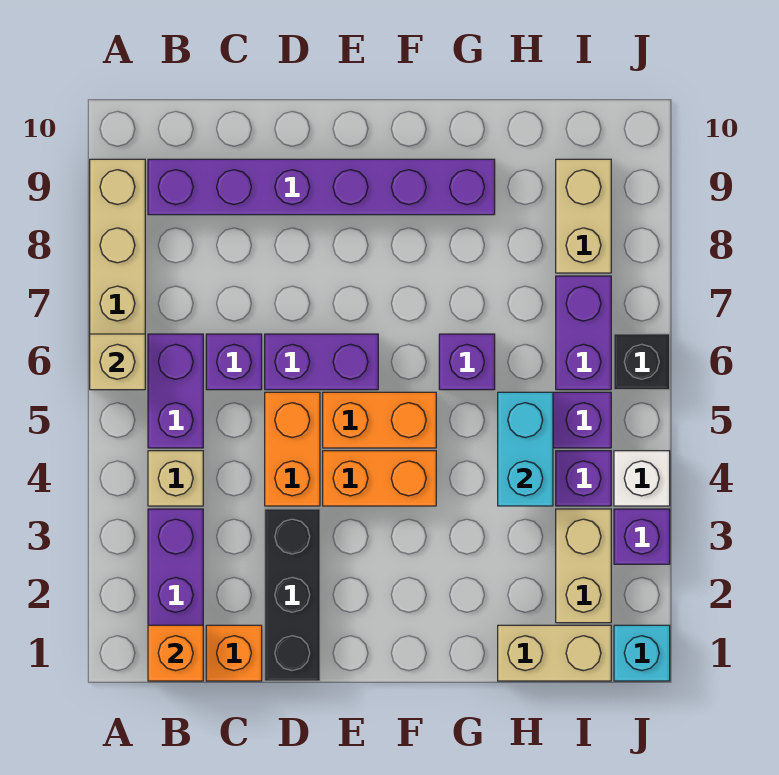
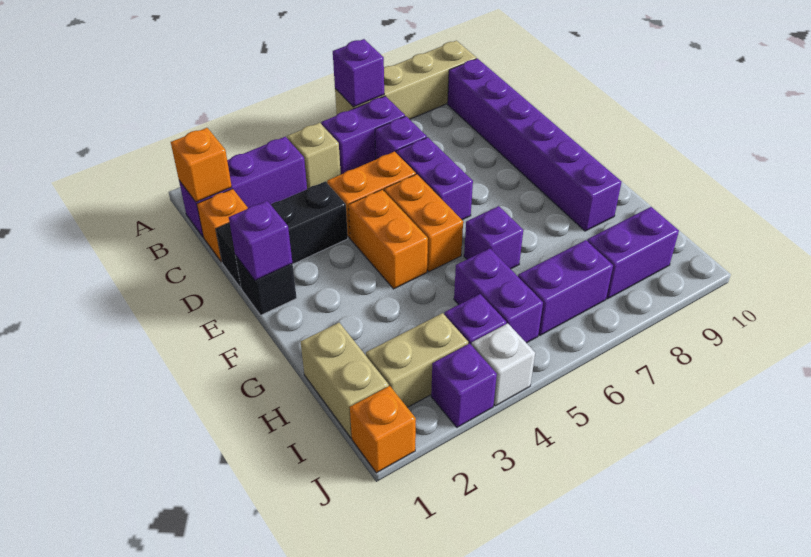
tan 1x1 brick [90,334,145,390] -> purple 1x1 brick [333,39,384,107]
none -> purple 1x1 brick [229,201,292,280]
cyan 1x2 brick [498,392,553,506] -> none
tan 1x2 brick [556,159,611,273] -> purple 1x2 brick [587,207,679,299]
cyan 1x1 brick [614,625,670,681] -> orange 1x1 brick [350,386,416,473]
black 1x1 brick [614,334,670,390] -> black 1x1 brick moved to [235,255,297,315]

